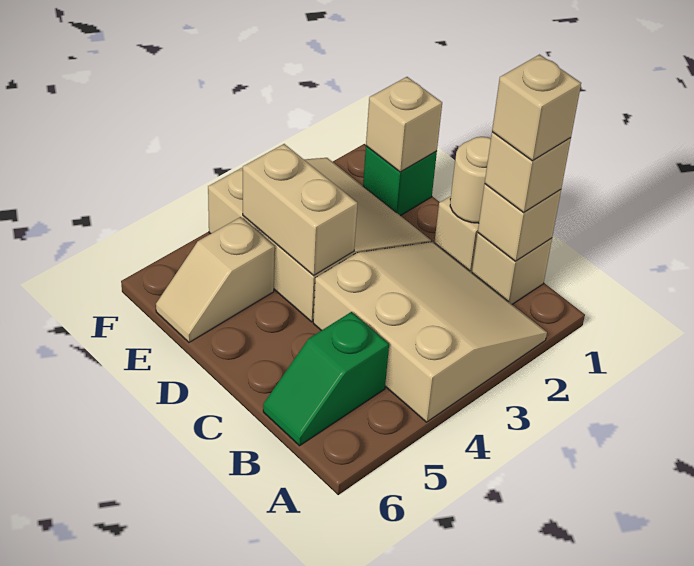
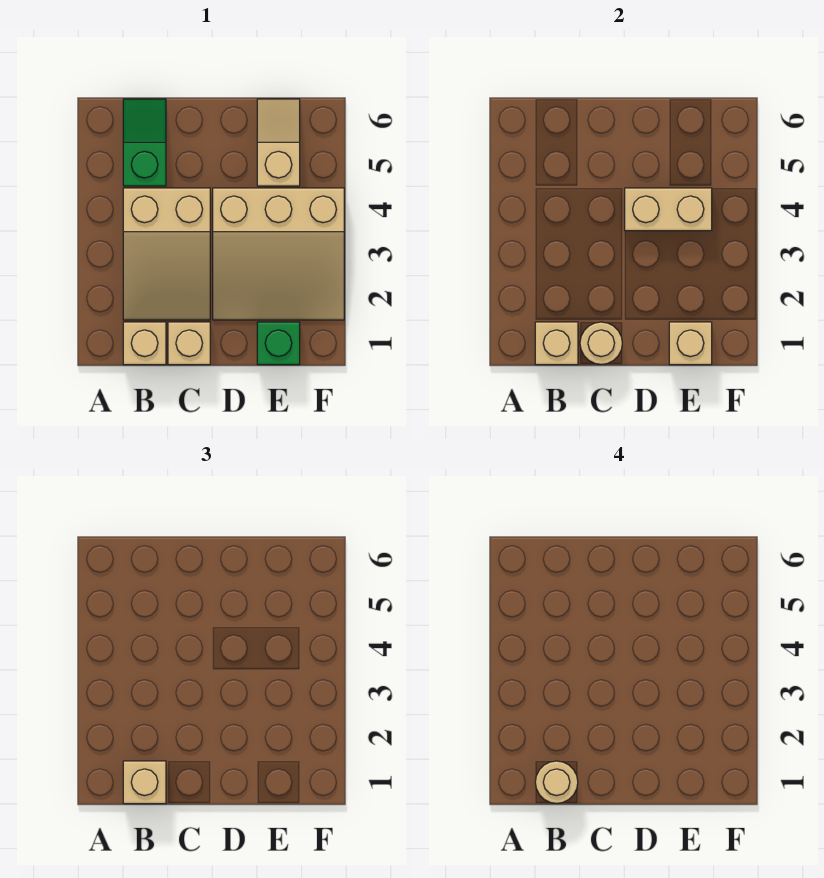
tan 3x3 slope [313,242,547,422] -> tan 2x3 slope [123,188,210,320]
tan 1x1 brick [492,55,581,161] -> tan 1x1 round brick [535,761,578,804]

